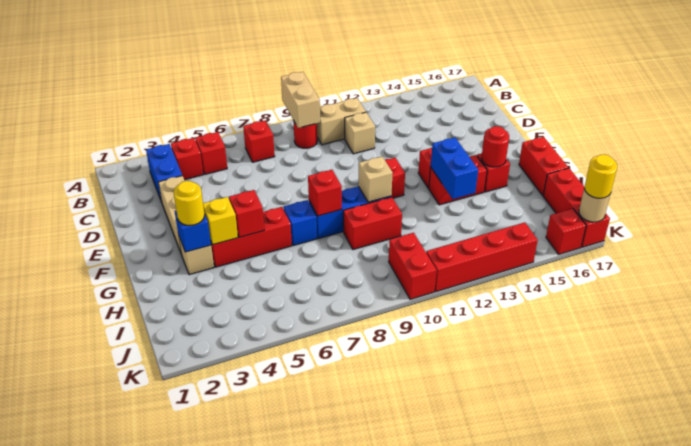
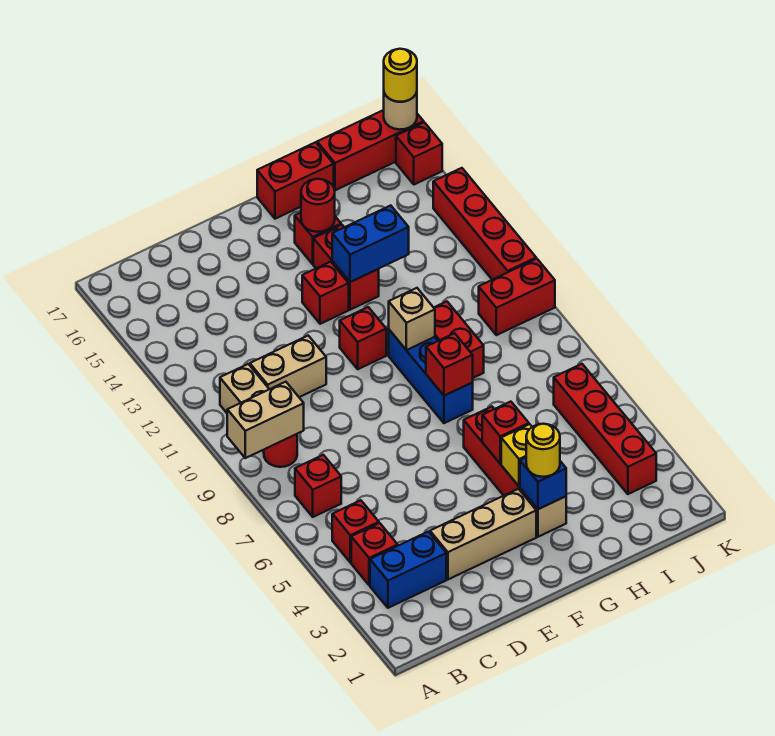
tan 1x1 brick [345,112,375,154] -> tan 1x2 brick [250,336,326,397]
blue 1x1 brick [283,200,317,246] -> none
none -> red 1x4 brick [554,364,656,494]

